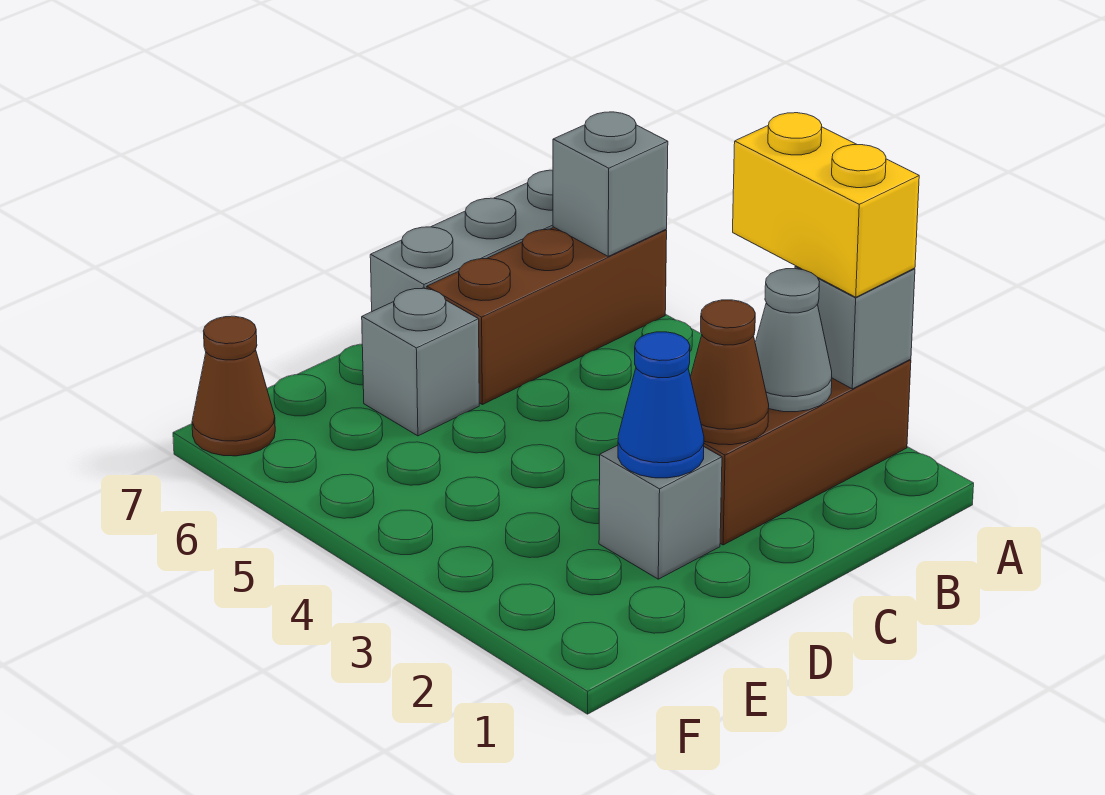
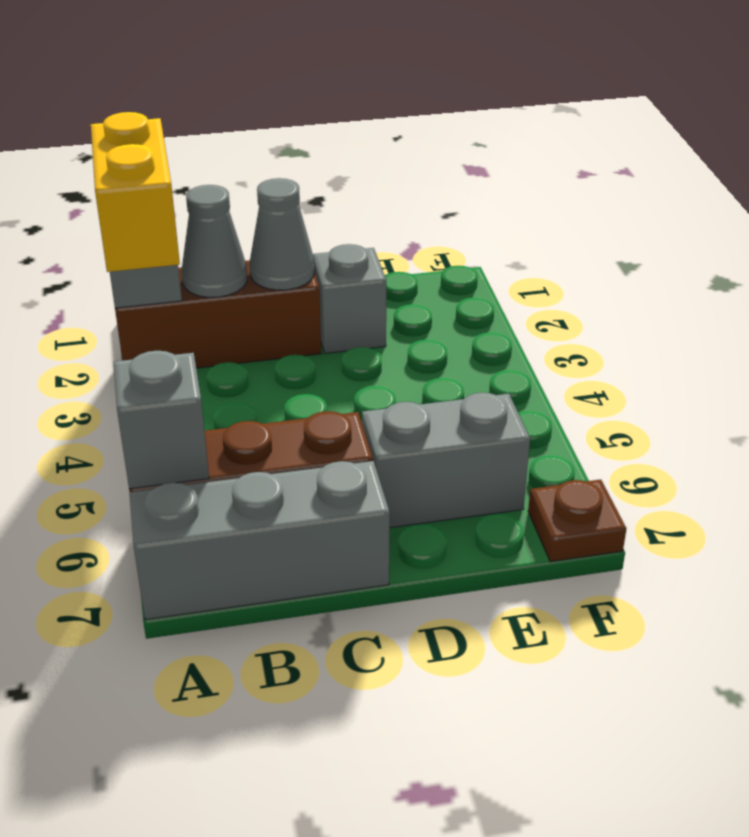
brown 1x1 cone [690,300,769,445] -> grey 1x1 cone [250,178,314,290]
blue 1x1 cone [618,332,704,478] -> none
grey 1x1 brick [362,288,479,436] -> grey 1x2 brick [362,393,530,528]
brown 1x1 cone [192,316,275,456] -> brown 1x1 plate [528,480,626,562]

